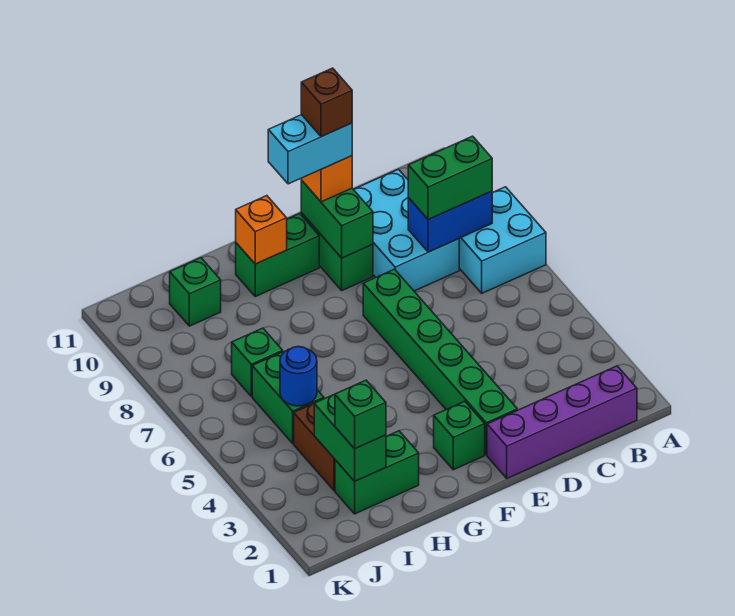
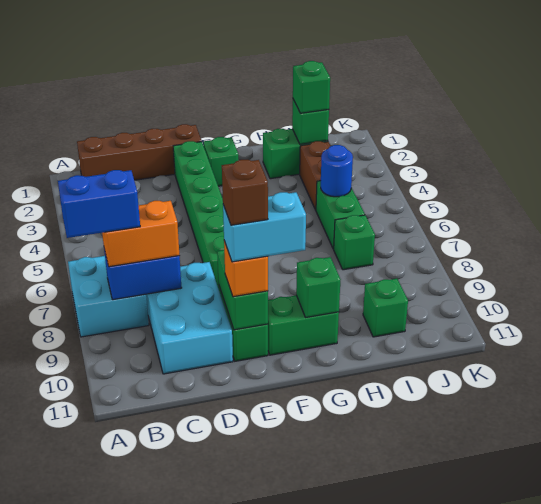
none -> blue 1x2 brick [58,170,140,238]
purple 1x4 brick [487,366,637,478] -> brown 1x4 brick [77,124,202,180]
green 1x2 brick [408,136,492,220] -> orange 1x2 brick [102,201,179,267]
orange 1x1 brick [236,196,287,264] -> green 1x1 brick [296,257,341,317]
green 1x2 brick [314,394,386,481] -> green 1x1 brick [292,100,329,144]

